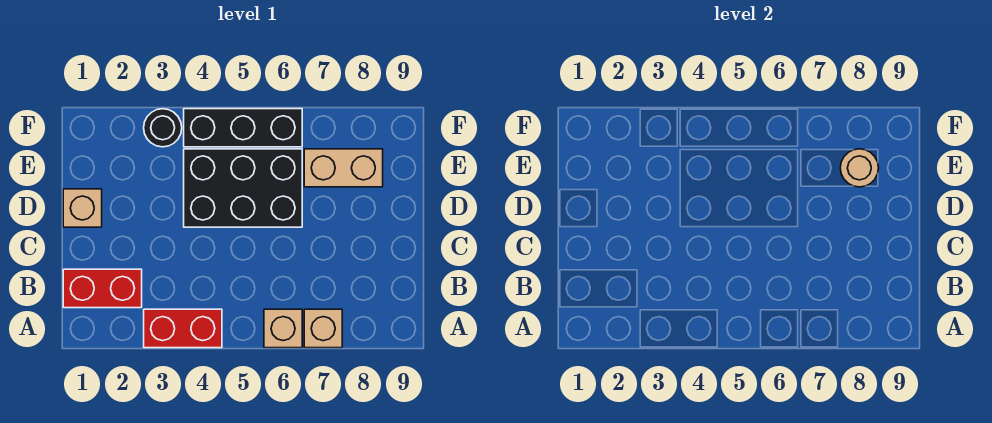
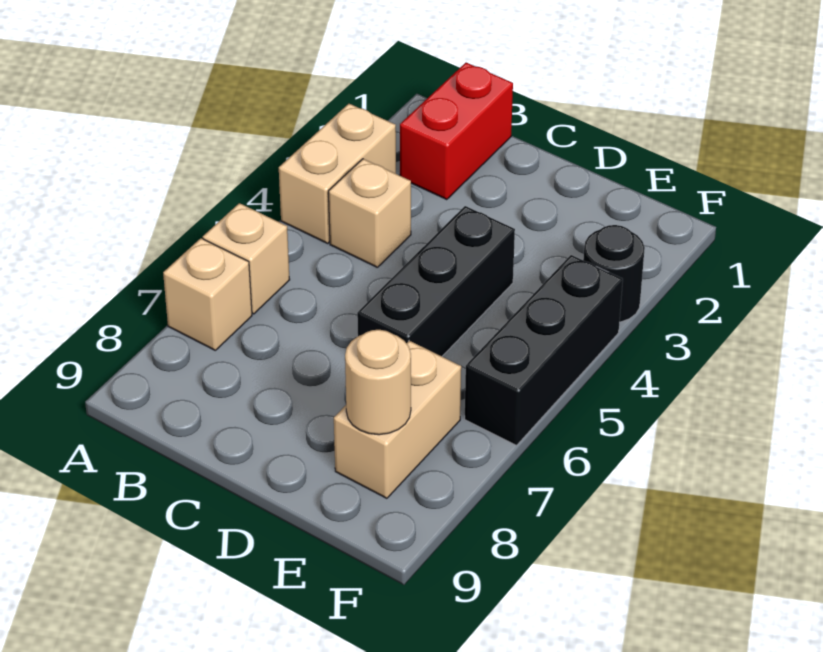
red 1x2 brick [144,309,222,348] -> tan 1x2 brick [279,104,396,243]
tan 1x1 brick [63,189,102,227] -> tan 1x1 brick moved to [329,159,411,268]
black 2x3 brick [184,149,302,227] -> black 1x3 brick [357,206,515,356]

